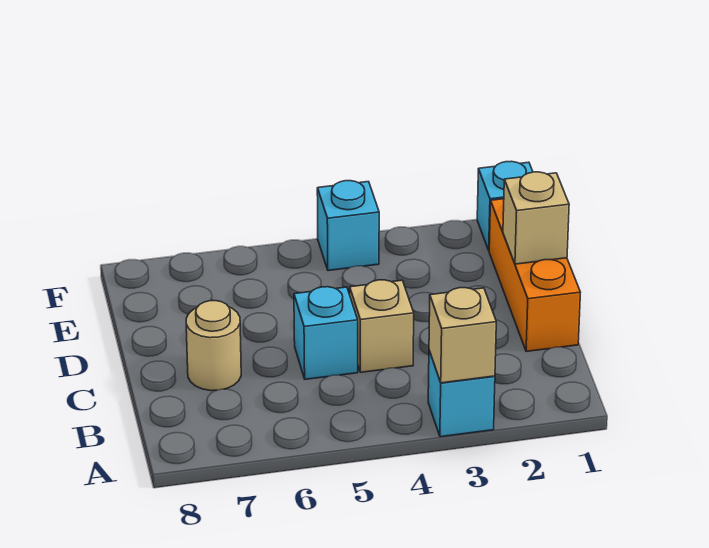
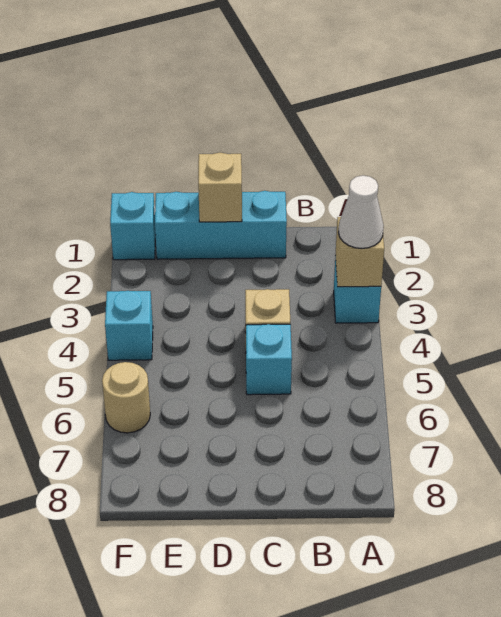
none -> white 1x1 cone [338,176,384,248]
orange 1x3 brick [489,199,580,352] -> cyan 1x3 brick [155,191,287,259]
tan 1x1 round brick [186,301,241,391] -> tan 1x1 round brick moved to [102,362,150,433]

